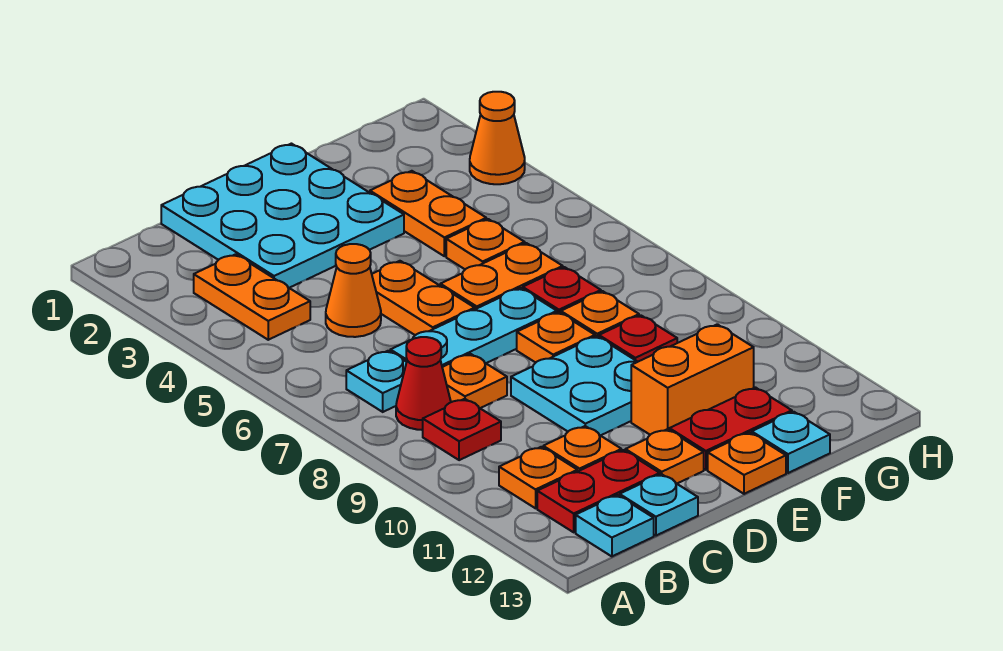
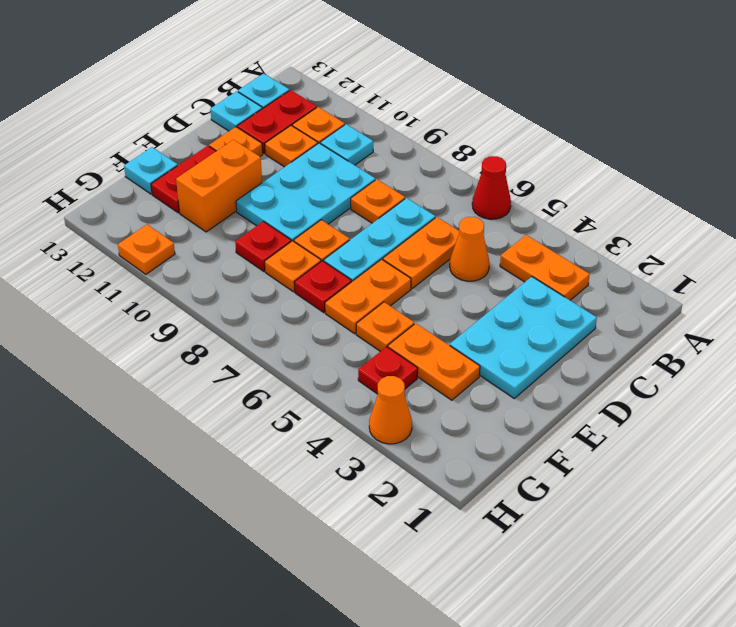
cyan 1x1 plate [346,351,407,412] -> cyan 1x1 plate moved to [320,124,373,165]
red 1x1 cone [396,337,451,430] -> red 1x1 cone moved to [472,156,511,219]
red 1x1 plate [423,399,501,460] -> red 1x1 plate moved to [358,347,418,394]
cyan 3x3 plate [161,144,404,288] -> cyan 2x3 plate [450,277,597,398]
orange 1x2 plate [372,261,475,335] -> orange 1x2 plate turned to [383,217,459,289]
cyan 2x2 plate [511,336,637,436] -> cyan 2x3 plate [236,143,375,241]
orange 1x1 plate [708,432,786,494] -> orange 1x1 plate moved to [118,224,175,274]

